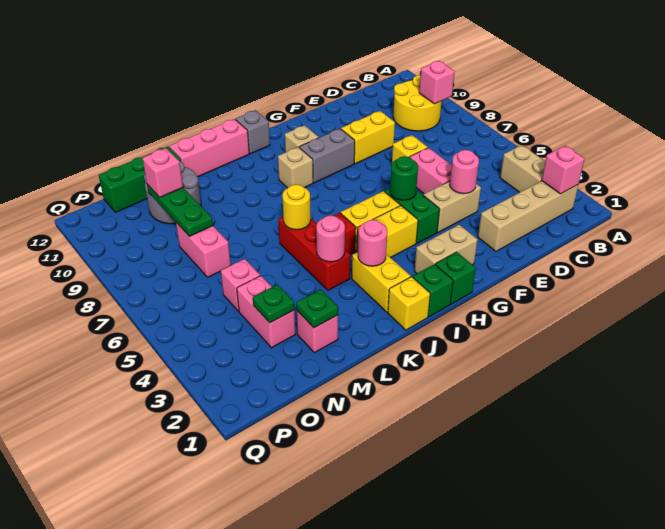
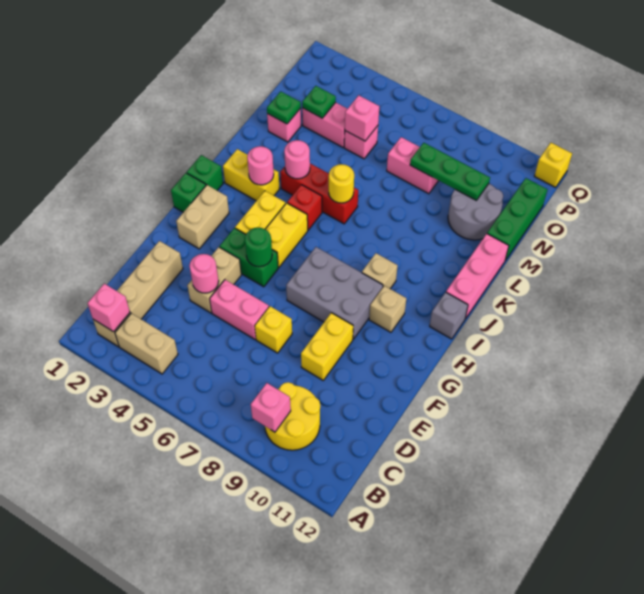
grey 1x2 brick [299,129,355,183] -> grey 2x3 brick [286,247,383,339]
yellow 1x1 brick [388,277,430,330] -> yellow 1x1 brick moved to [535,143,572,187]
pink 1x1 brick [142,148,183,197] -> pink 1x1 brick moved to [345,95,379,141]

